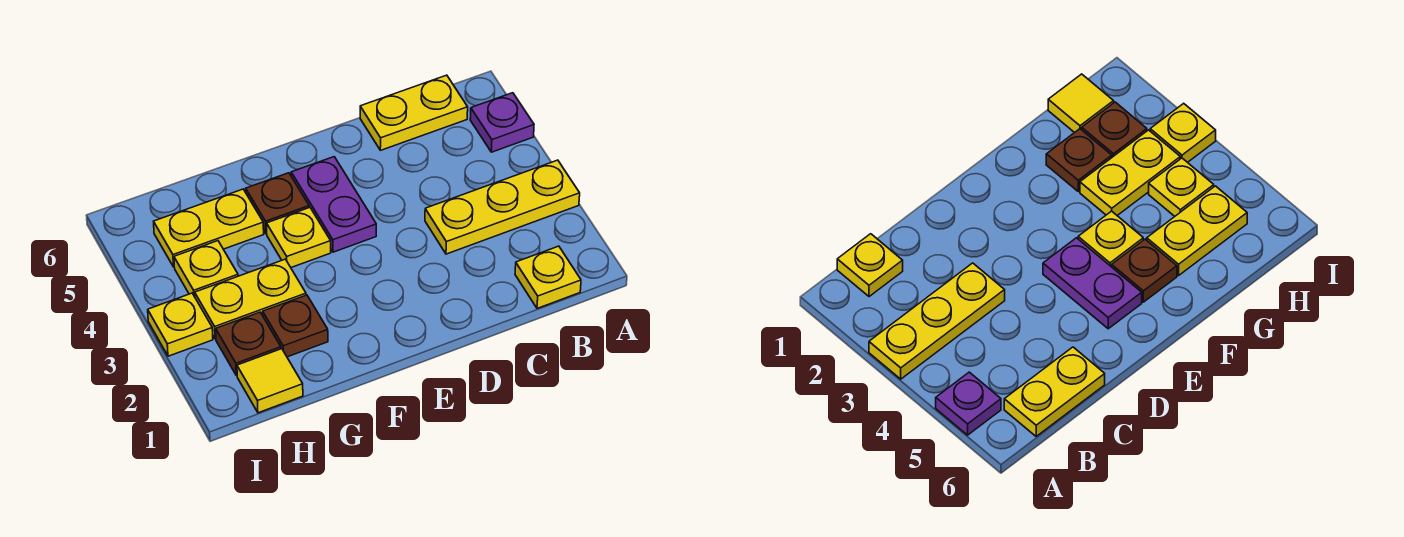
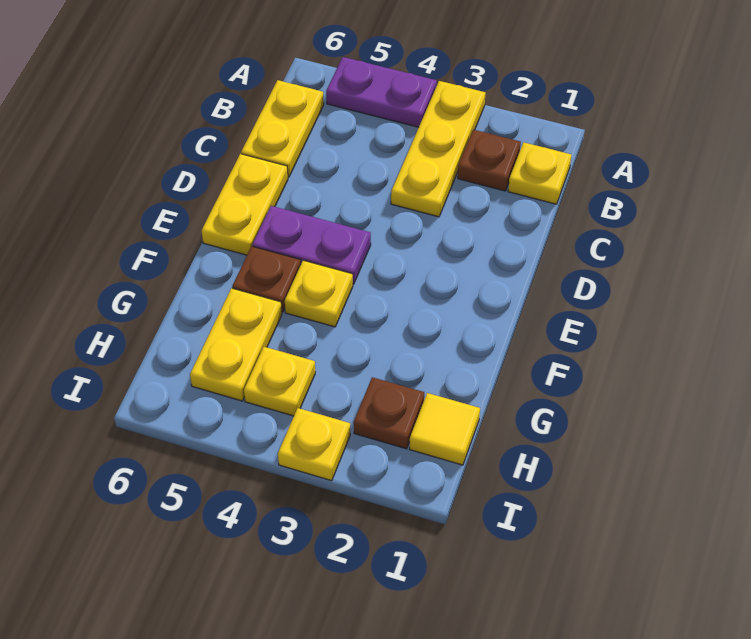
purple 1x1 plate [470,93,534,152] -> purple 1x2 plate [326,57,437,127]
brown 1x1 plate [263,295,328,357] -> brown 1x1 plate moved to [458,130,521,191]
yellow 1x2 plate [195,259,306,339] -> yellow 1x2 plate moved to [202,154,288,255]

